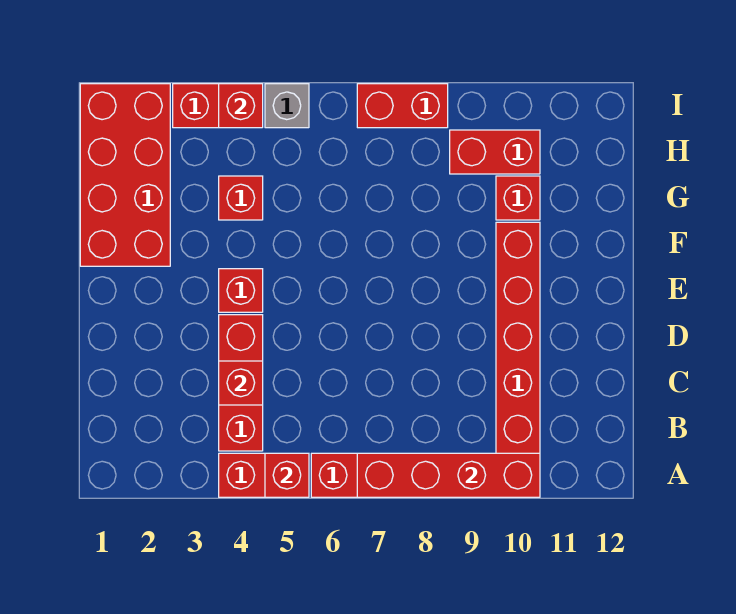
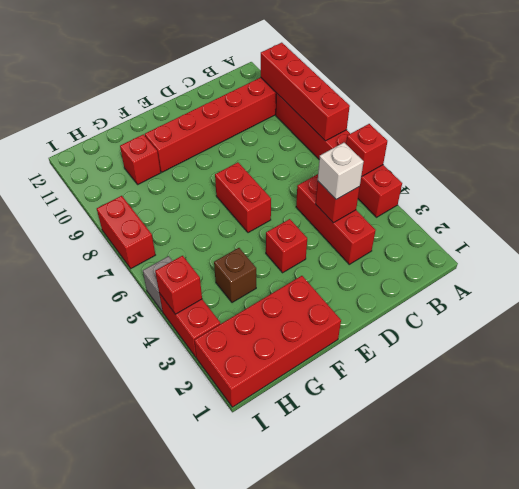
red 1x3 brick [219,315,263,451] -> red 1x3 brick turned to [296,174,376,264]
none -> white 1x1 brick [318,143,364,200]
red 1x1 brick [219,176,263,220] -> brown 1x1 brick [214,248,256,303]
red 1x2 brick [450,130,540,174] -> red 1x2 brick moved to [215,162,271,233]

